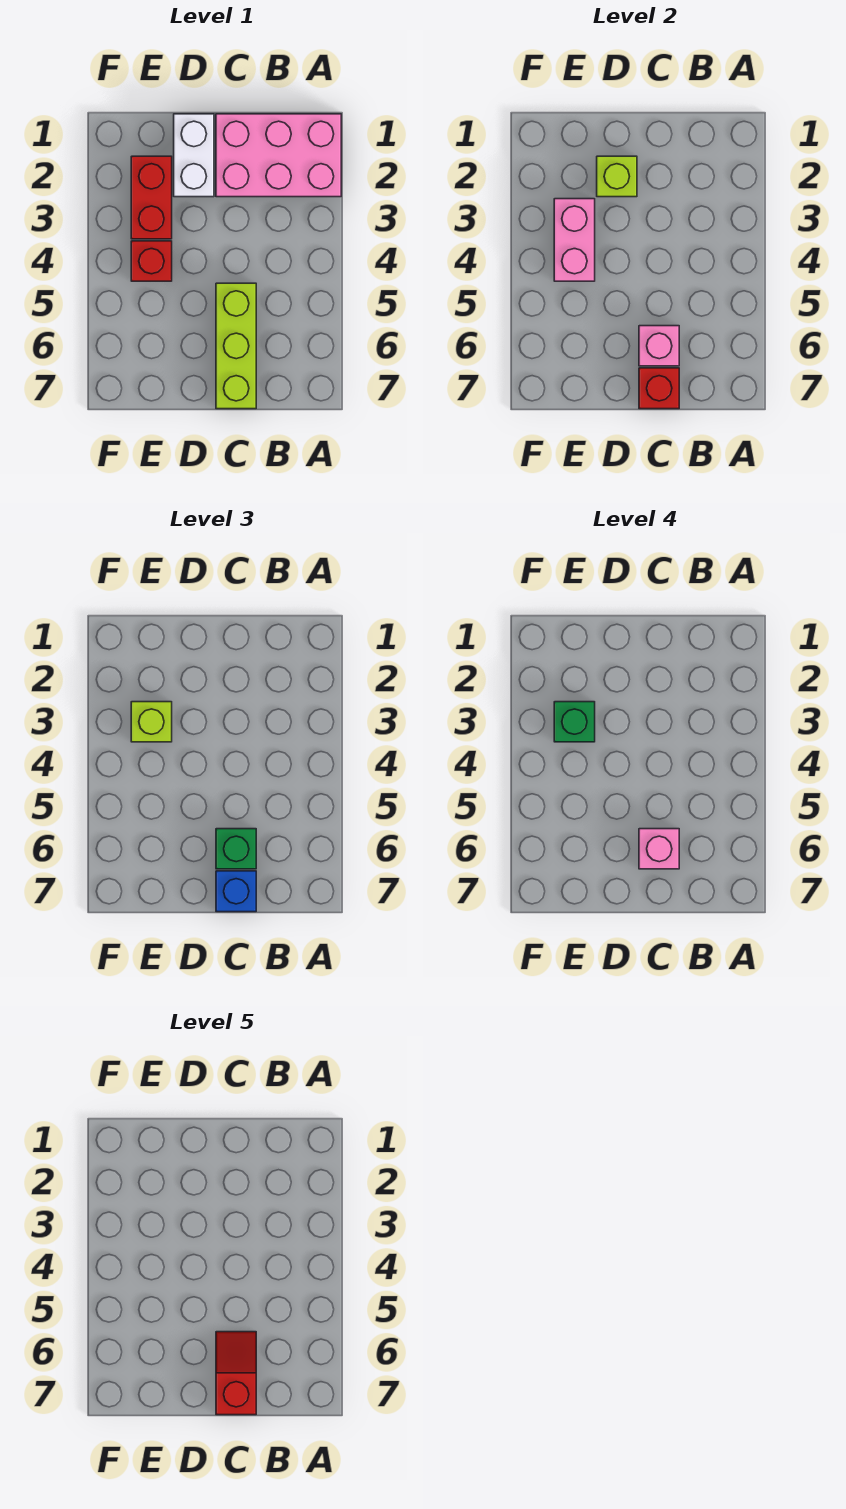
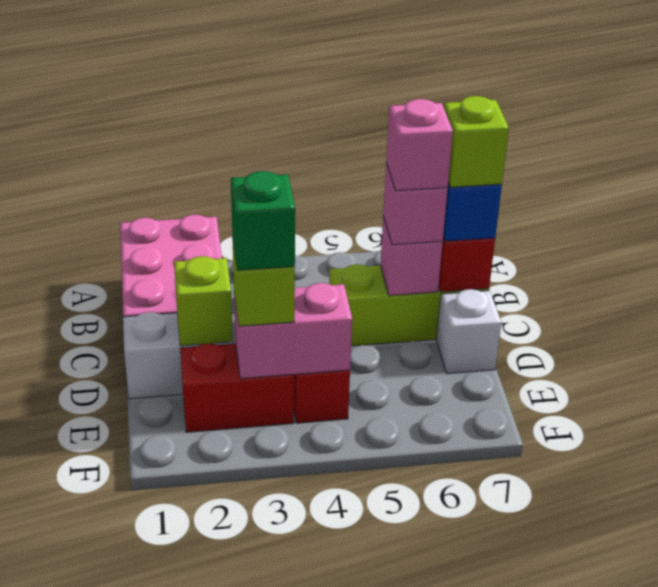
green 1x1 brick [216,829,256,869] -> pink 1x1 brick [383,163,448,245]
red 1x2 slope [216,1332,256,1415] -> none
none -> lime 1x1 brick [444,96,509,187]
none -> white 1x1 brick [437,289,501,374]

